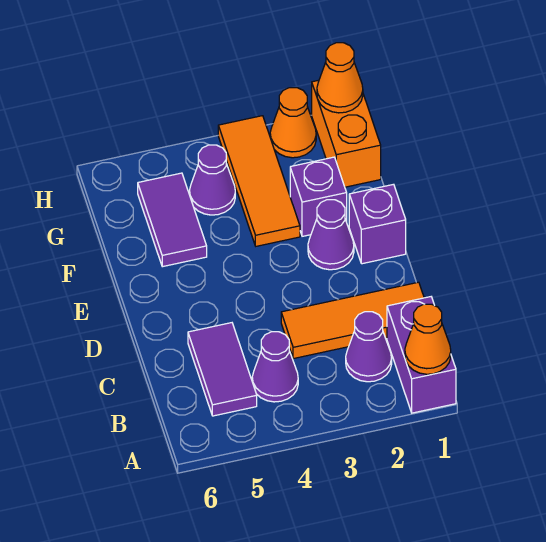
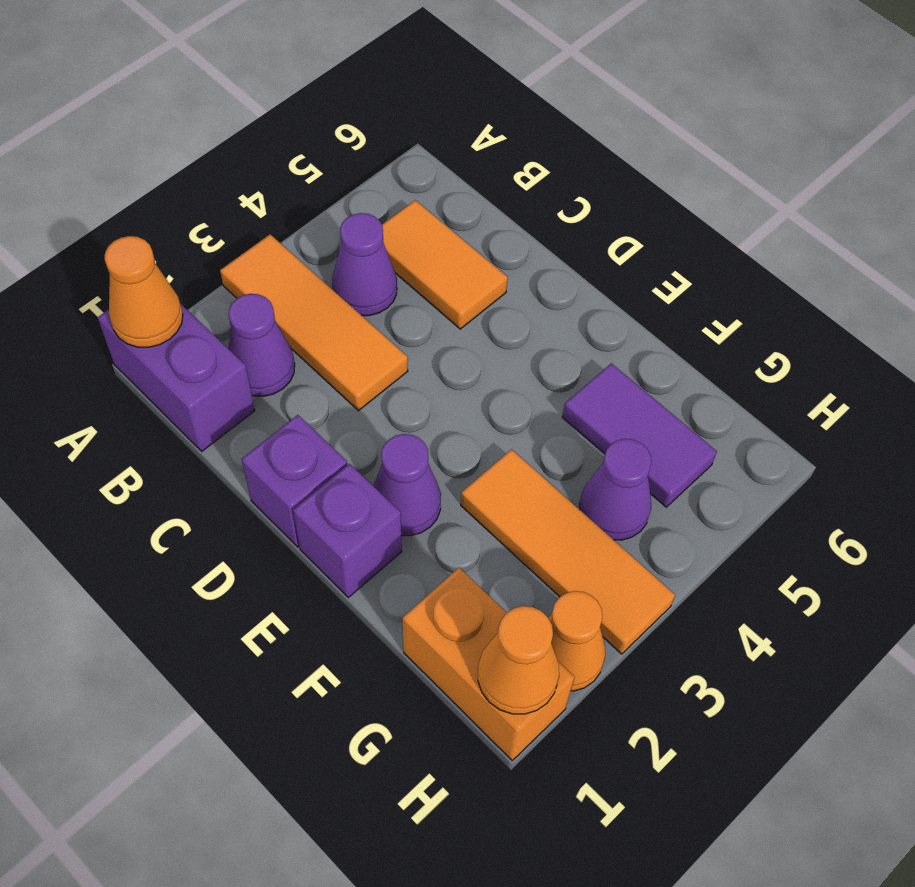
purple 1x2 tile [188,323,257,416] -> orange 1x2 tile [382,200,508,329]
orange 1x3 tile [281,282,424,359] -> orange 1x3 tile turned to [220,234,408,411]
purple 1x1 brick [290,157,347,236] -> purple 1x1 brick moved to [242,415,347,547]

